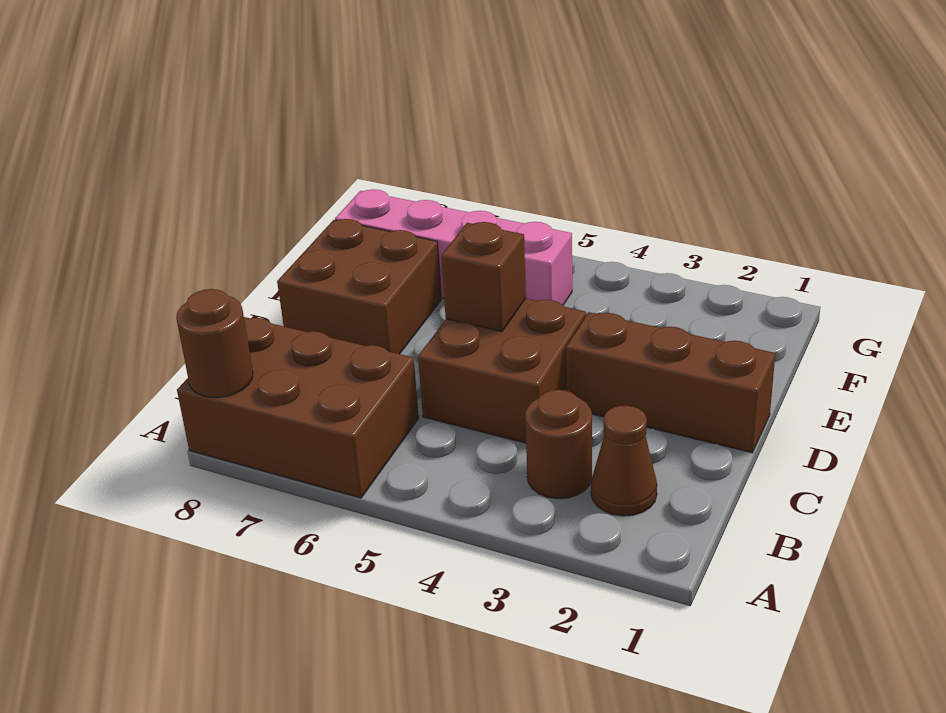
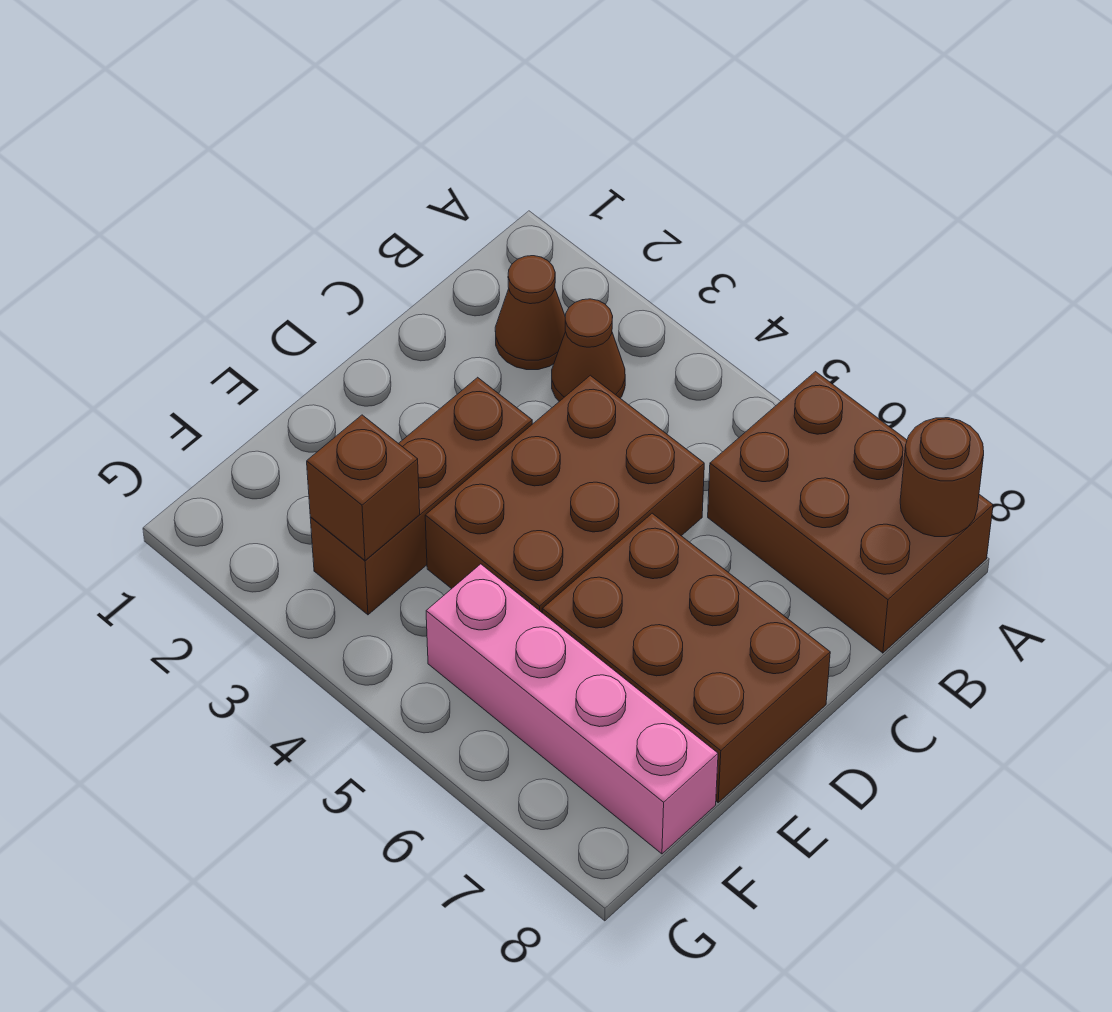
brown 1x1 round brick [525,390,592,499] -> brown 1x1 cone [552,299,625,401]
brown 2x2 brick [418,298,586,443] -> brown 2x3 brick [425,375,704,612]
brown 1x3 brick [566,312,775,453] -> brown 1x3 brick turned to [310,377,532,615]
brown 1x1 brick [441,222,526,332] -> brown 1x1 brick moved to [307,415,420,560]
brown 2x2 brick [277,219,442,354] -> brown 2x3 brick [542,513,830,802]

